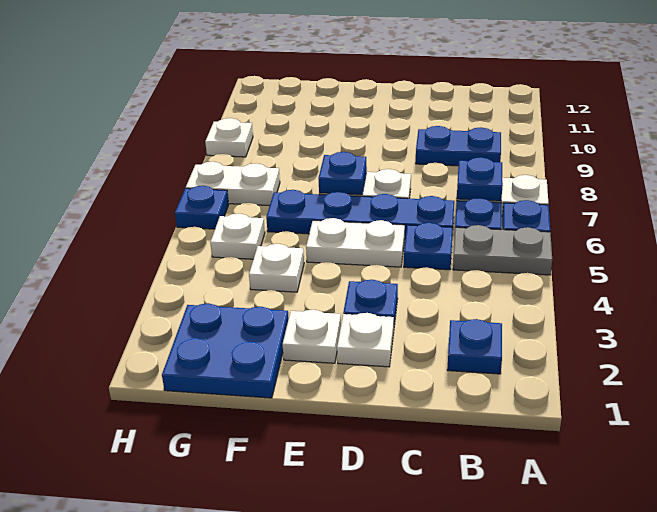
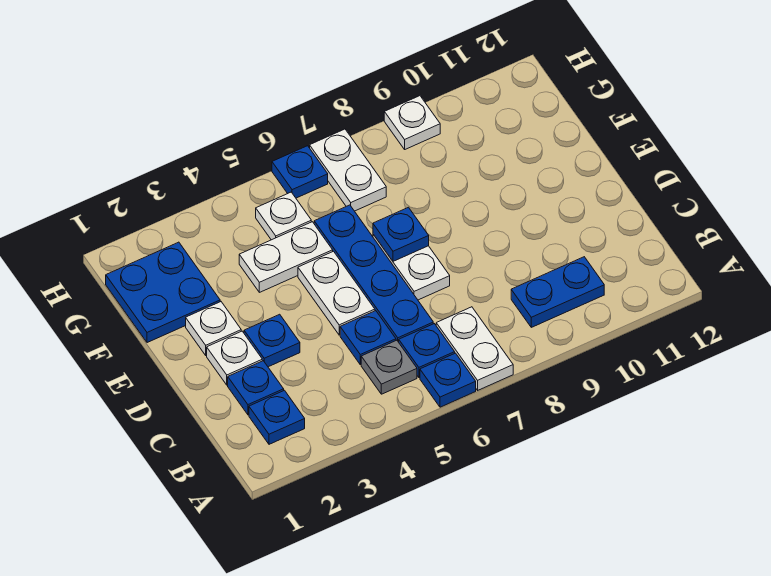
grey 1x2 plate [453,225,552,275] -> grey 1x1 plate [361,340,417,394]
blue 1x1 plate [457,157,503,201] -> blue 1x1 plate moved to [228,361,284,415]
blue 1x2 plate [416,126,501,166] -> blue 1x2 plate turned to [511,257,604,327]
white 1x1 plate [249,244,304,292] -> white 1x2 plate [239,222,333,292]

